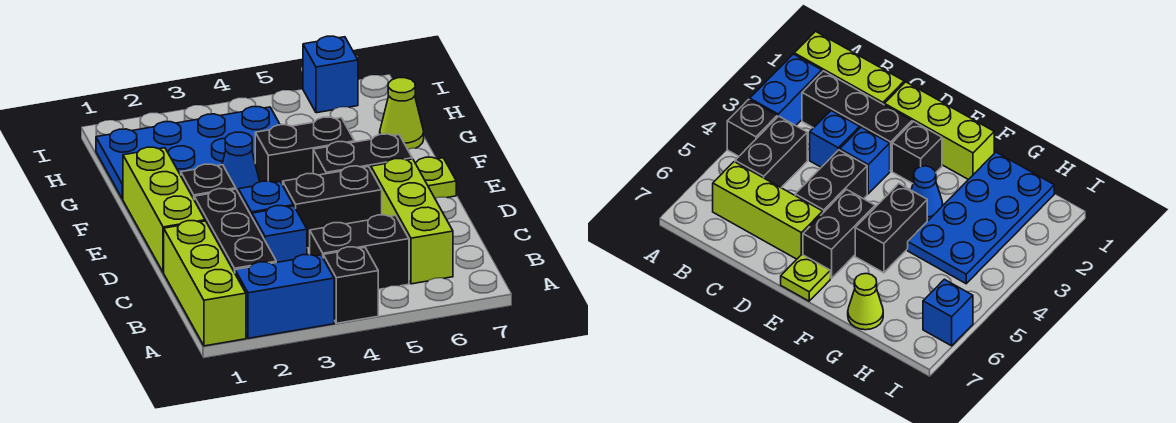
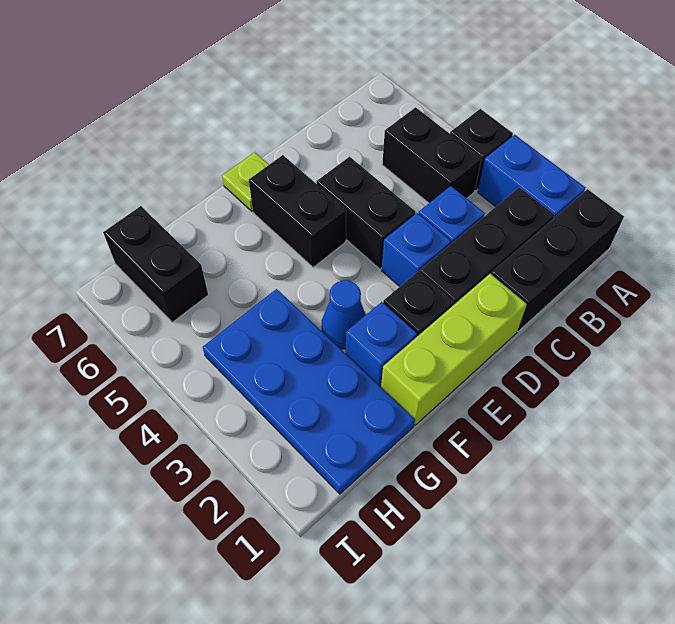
lime 1x3 brick [164,221,246,346] -> black 1x3 brick [491,189,624,331]
lime 1x3 brick [371,159,453,284] -> none
black 1x2 brick [255,117,355,185] -> black 1x2 brick moved to [103,206,208,322]
lime 1x1 cone [380,78,424,149] -> none
blue 1x1 brick [303,36,358,113] -> blue 1x1 brick moved to [346,302,417,387]

